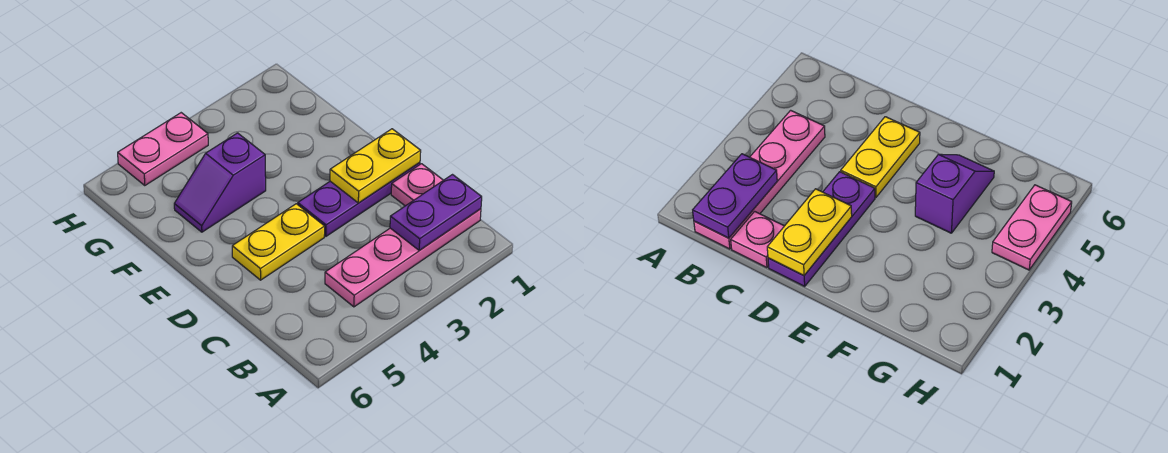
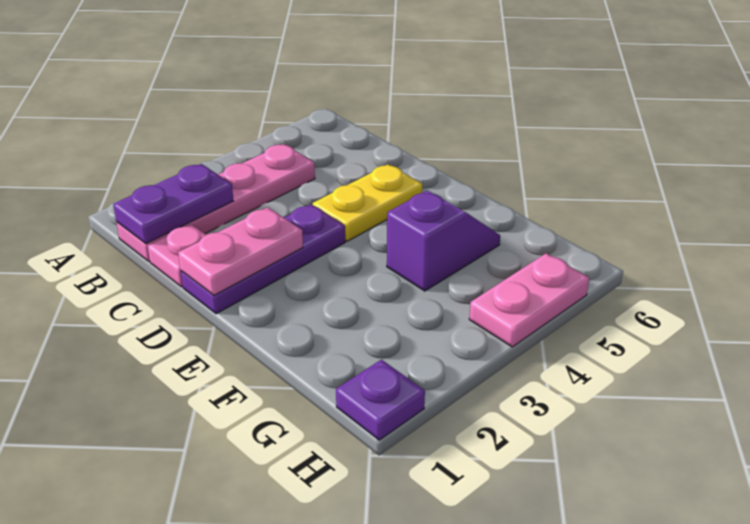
yellow 1x2 plate [330,129,421,203] -> pink 1x2 plate [178,207,303,295]
none -> purple 1x1 plate [336,360,425,440]

